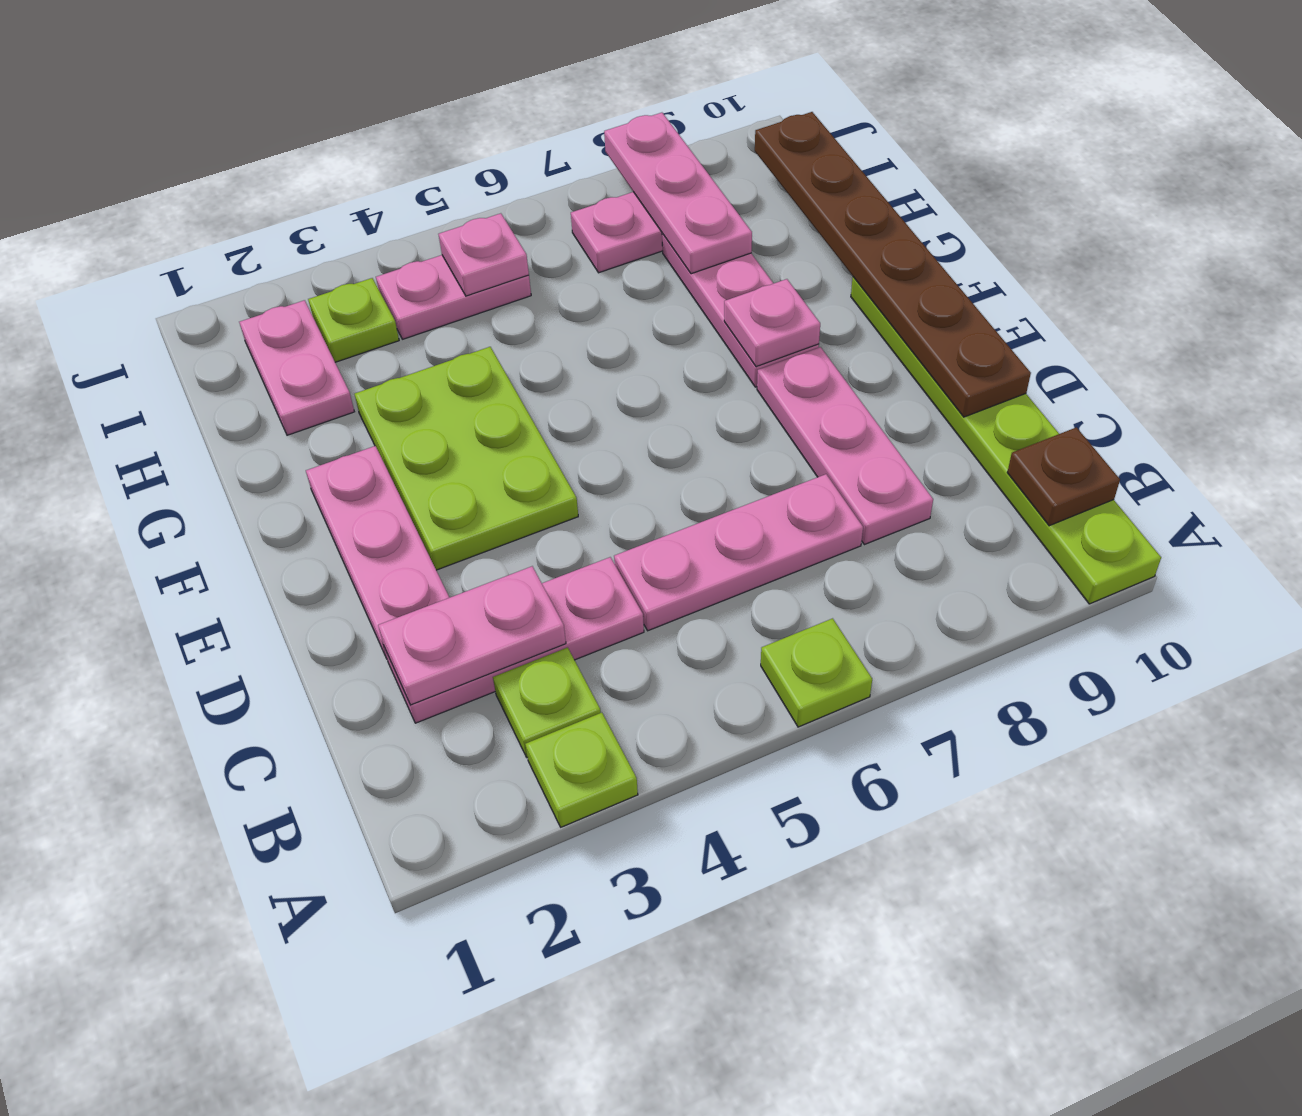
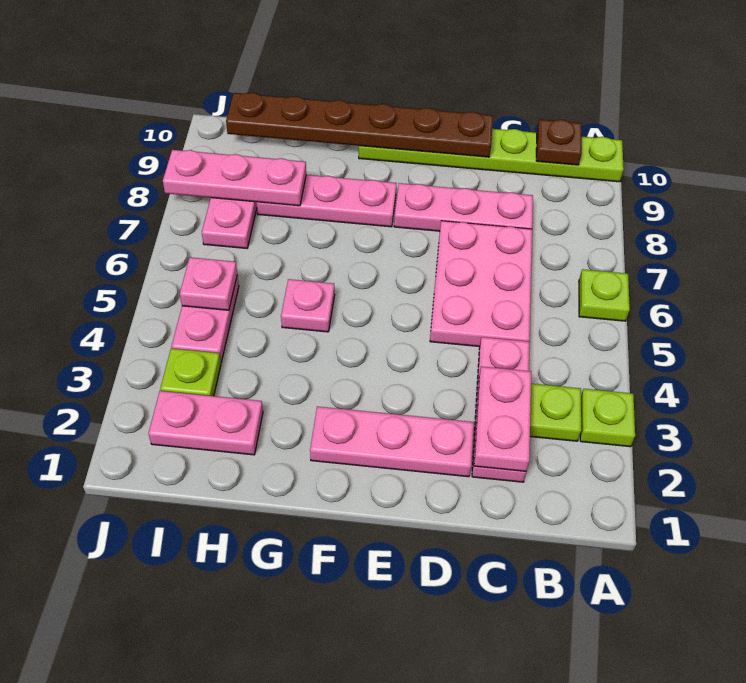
pink 1x3 plate [614,474,863,631] -> pink 2x3 plate [430,221,532,347]
lime 2x3 plate [355,347,578,570] -> none
pink 1x1 plate [724,279,820,367] -> pink 1x1 plate moved to [281,279,335,332]

